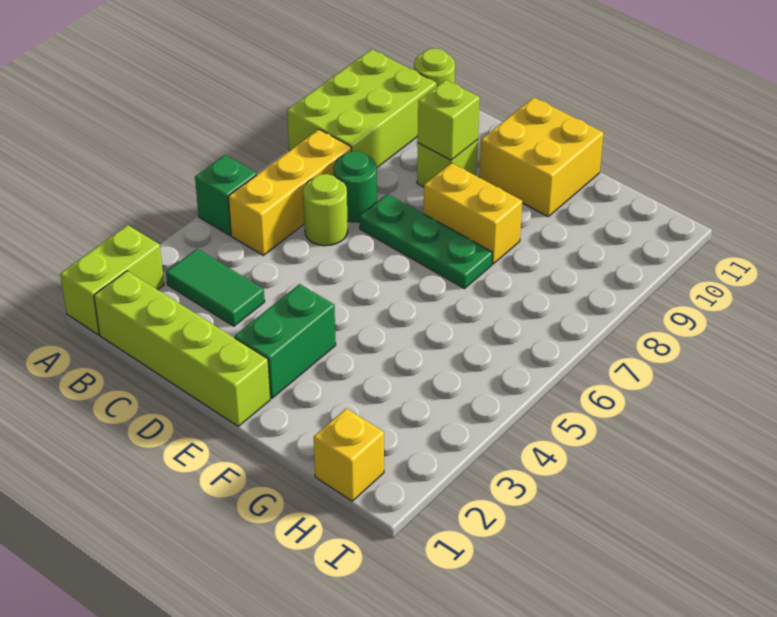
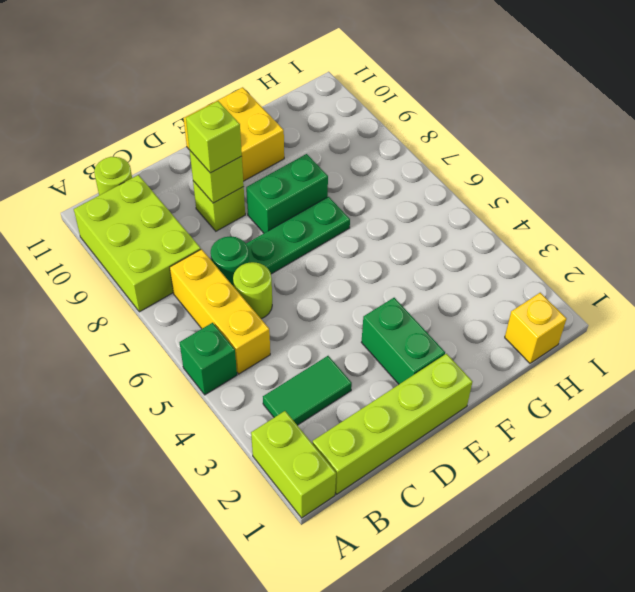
none -> lime 1x1 brick [186,101,242,173]
yellow 1x2 brick [424,163,522,264] -> green 1x2 brick [246,154,328,233]

